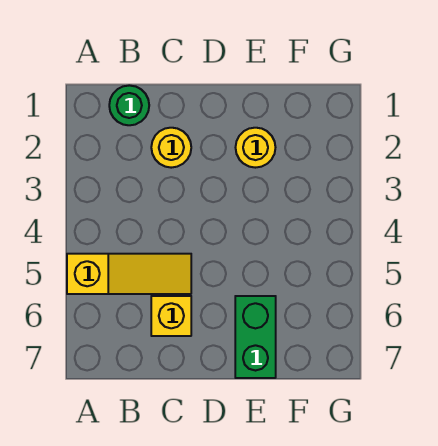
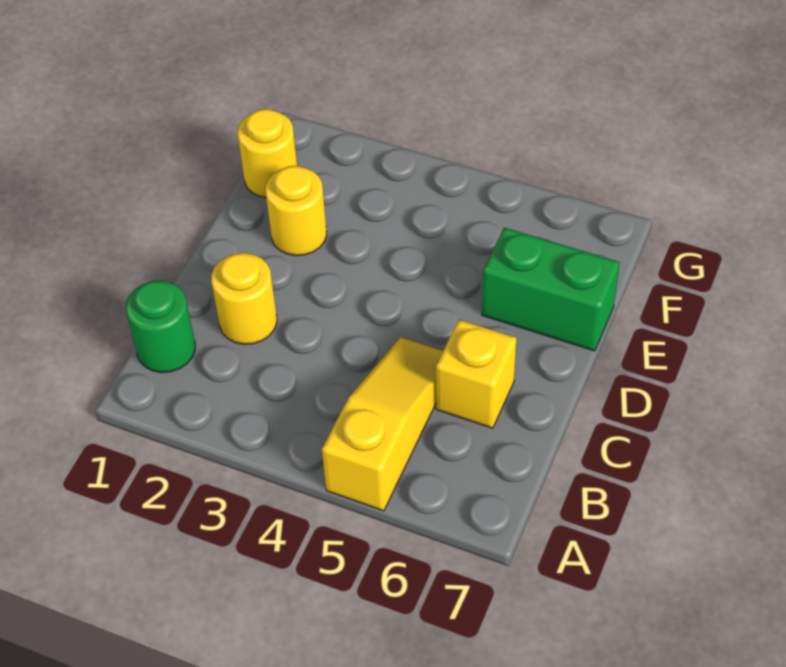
none -> yellow 1x1 round brick [238,109,297,197]

